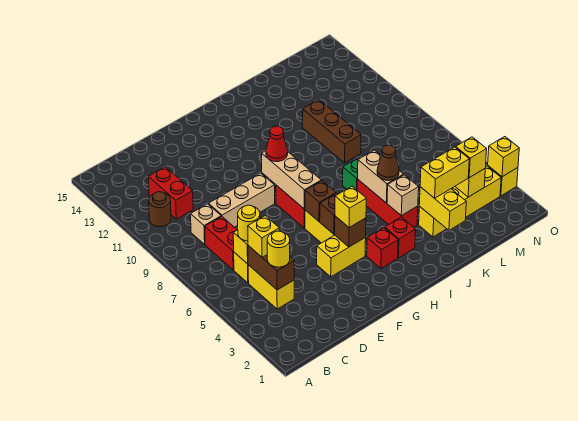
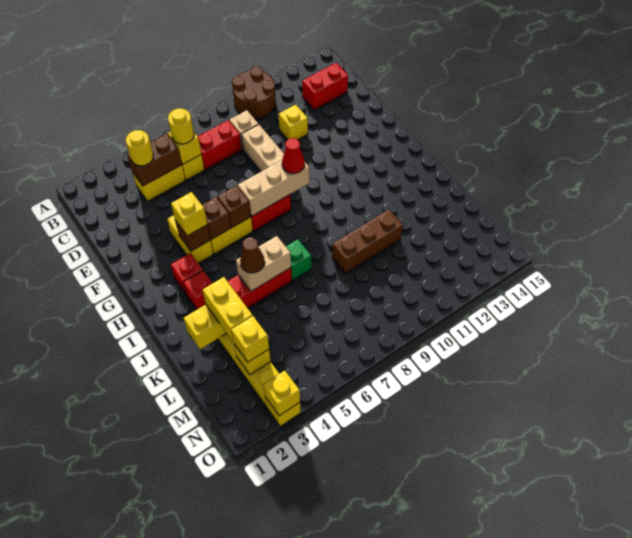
brown 1x1 round brick [149,192,171,227] -> brown 2x2 round brick [232,67,276,119]
yellow 1x1 brick [248,216,279,257] -> yellow 1x1 brick moved to [278,105,308,140]
red 1x2 brick [148,167,193,219] -> red 1x2 brick moved to [302,63,348,110]
tan 1x1 brick [387,175,419,216] -> none

